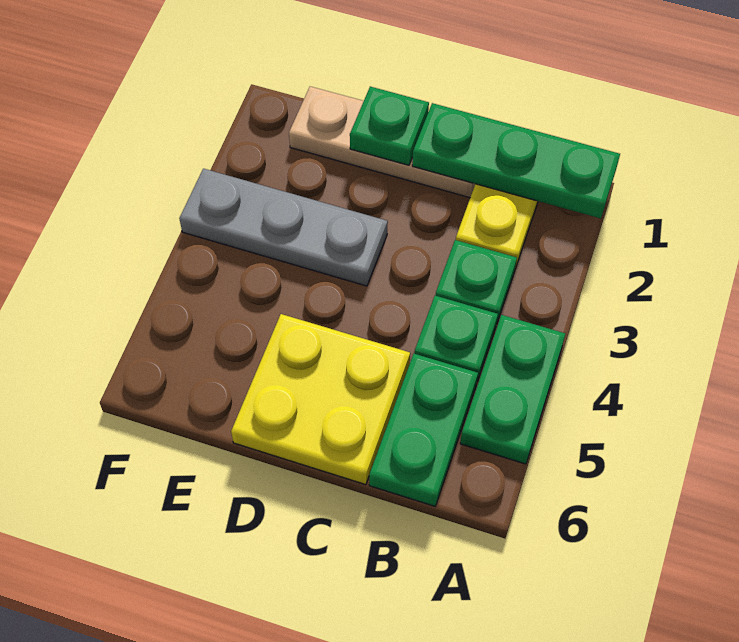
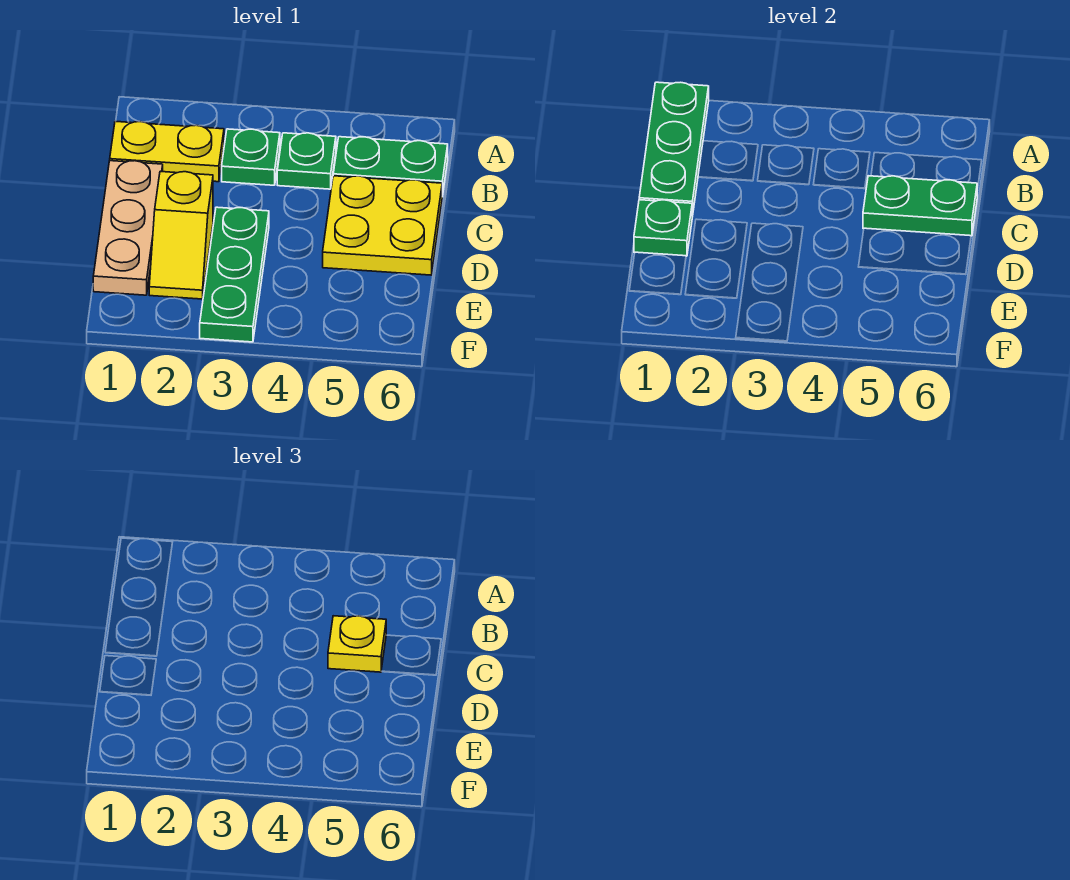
green 1x2 plate [460,315,565,464] -> green 1x2 plate moved to [863,176,977,236]
none -> yellow 1x1 plate [328,616,386,672]
none -> yellow 1x2 slope [149,172,213,299]
grey 1x3 plate [179,169,388,286] -> green 1x3 plate [200,207,269,342]

